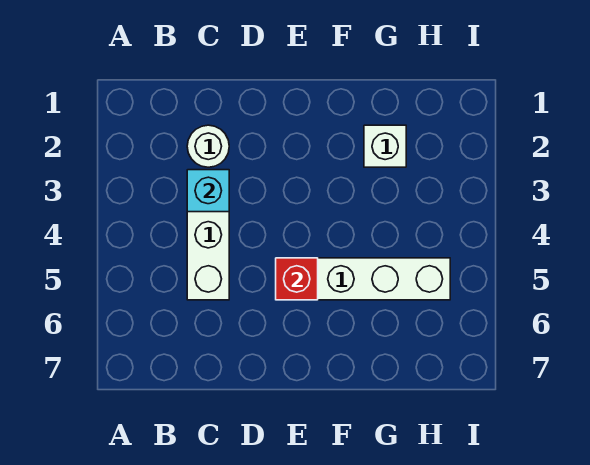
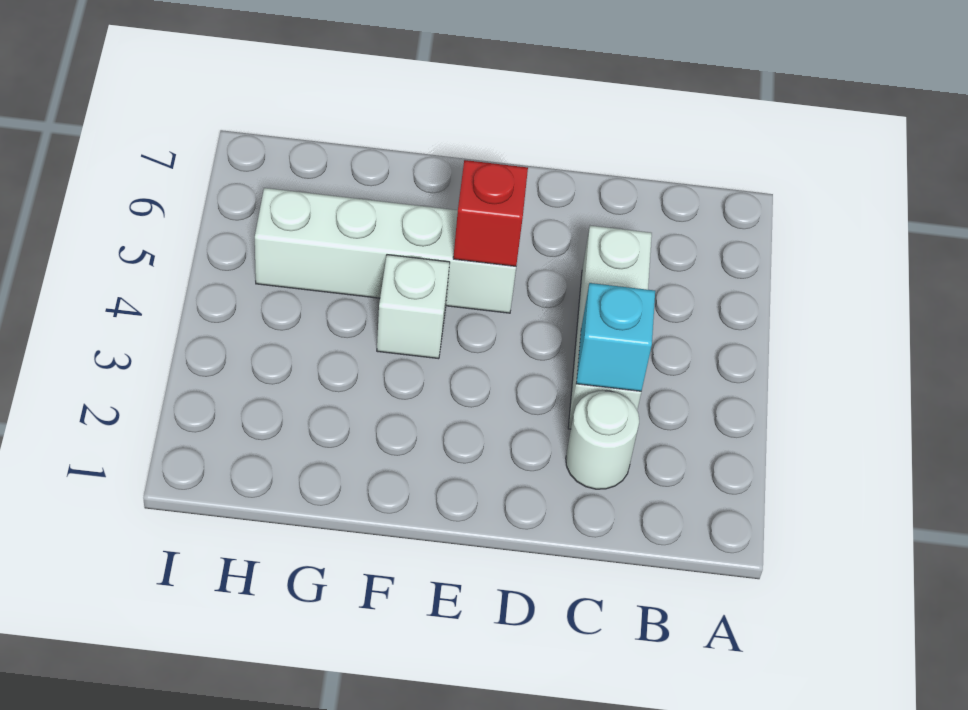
white 1x1 brick [364,125,406,167] -> white 1x1 brick moved to [377,255,450,359]

